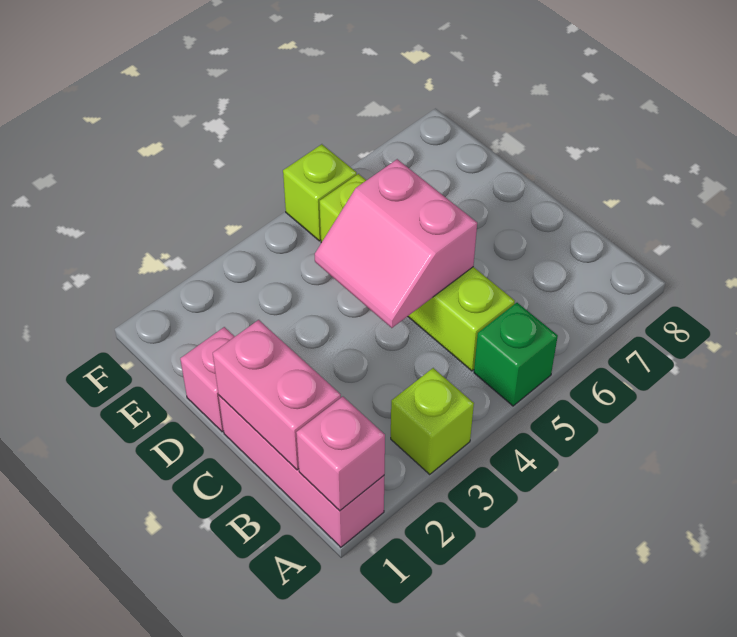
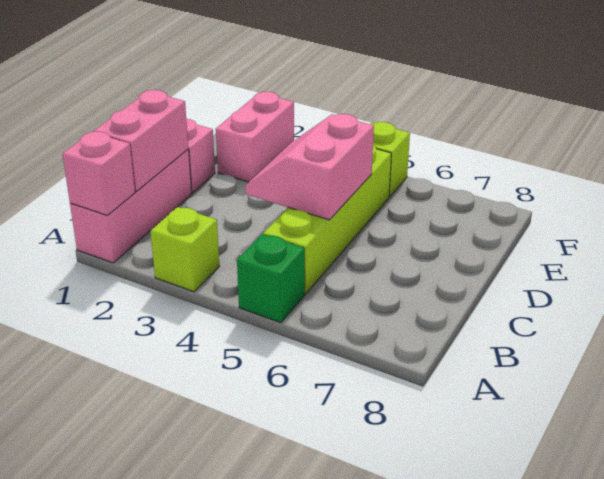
none -> pink 1x2 brick [216,92,294,182]

